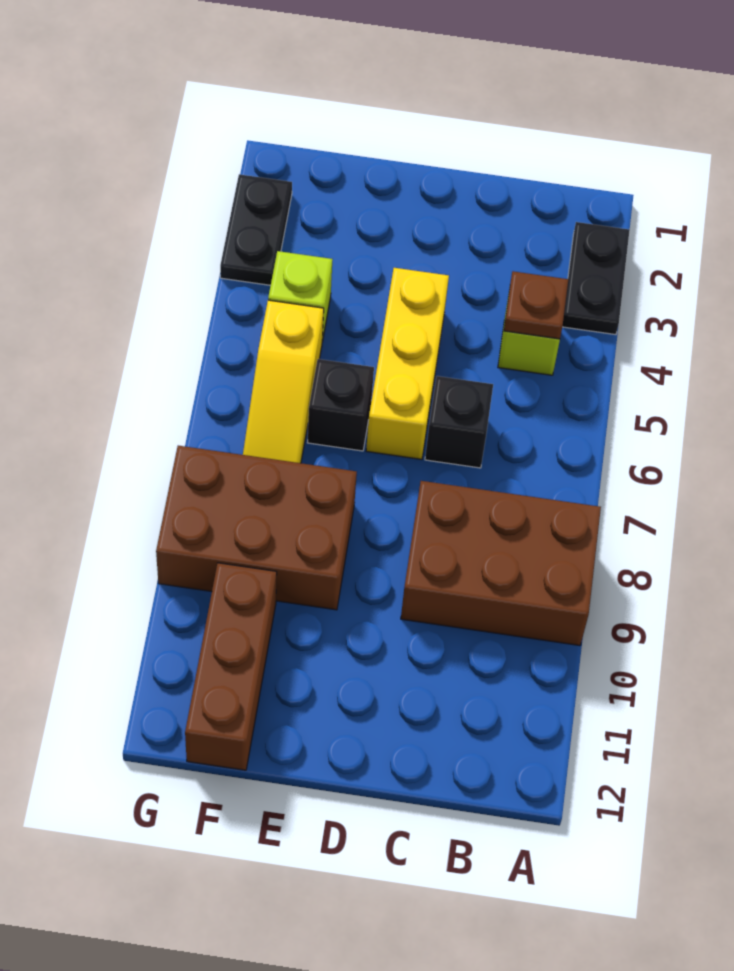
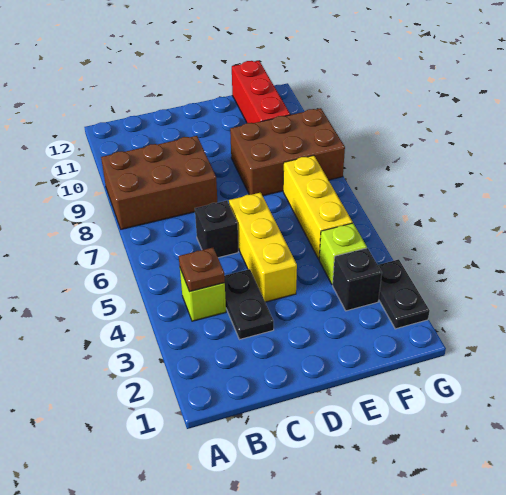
black 1x2 plate [562,222,630,335] -> black 1x2 plate moved to [224,269,274,340]
black 1x1 brick [307,359,374,451] -> black 1x1 brick moved to [333,248,382,311]
yellow 1x3 slope [243,300,324,463] -> yellow 1x3 brick [283,155,353,259]
brown 1x3 brick [185,563,277,770] -> red 1x3 brick [232,61,290,123]

